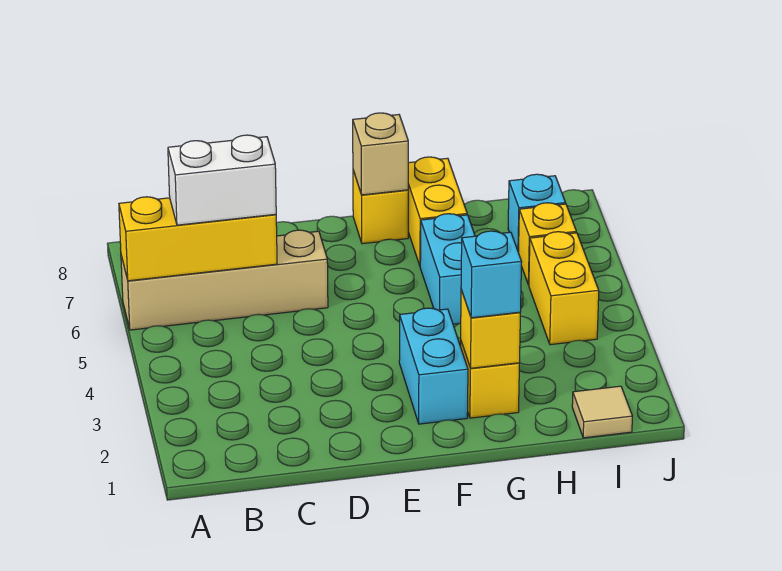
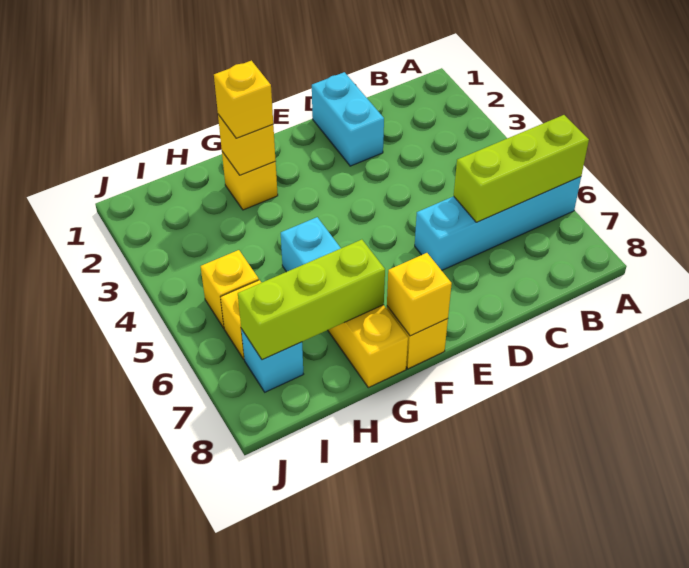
tan 1x4 brick [121,230,328,330] -> cyan 1x4 brick [415,177,581,270]
yellow 1x3 brick [119,197,277,281] -> lime 1x3 brick [454,115,589,222]
white 1x2 brick [168,135,276,225] -> none
cyan 1x2 brick [399,308,468,424] -> cyan 1x2 brick moved to [312,72,384,166]
tan 1x1 brick [353,113,408,195] -> yellow 1x1 brick [387,253,452,336]
cyan 1x1 brick [461,231,522,318] -> yellow 1x1 brick [214,61,273,138]
none -> lime 1x3 brick [238,240,385,360]
tan 1x1 tile [572,386,632,438] -> none
yellow 1x2 brick [529,232,599,345] -> yellow 1x1 brick [201,250,259,328]

